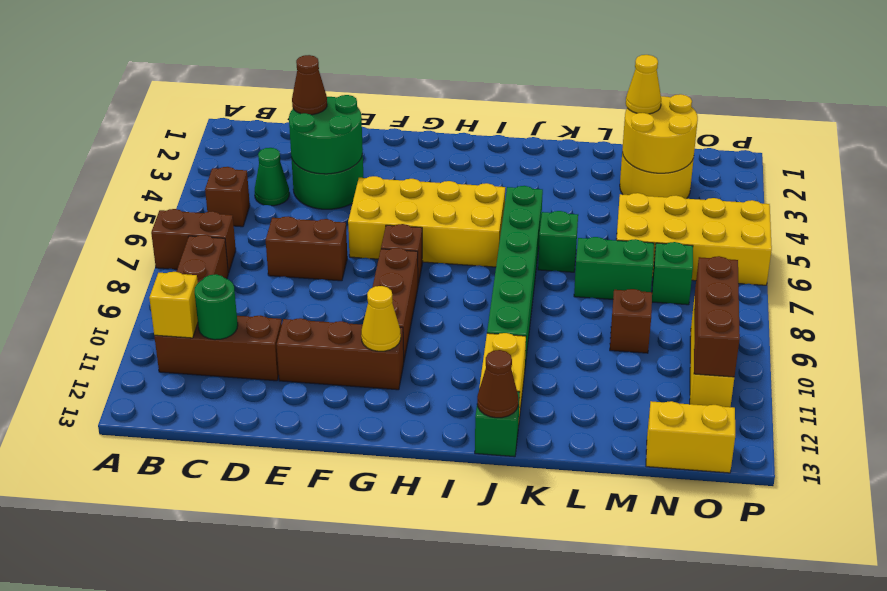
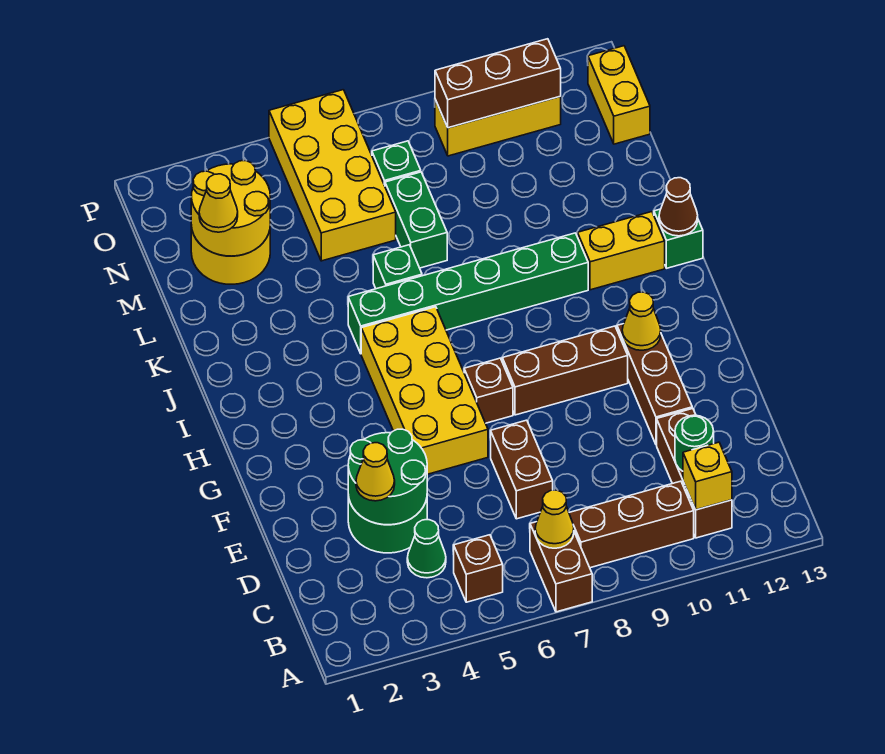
none -> yellow 1x1 cone [535,490,574,548]
brown 1x1 cone [292,55,327,115] -> yellow 1x1 cone [356,443,395,501]
brown 1x1 brick [610,289,652,353] -> none

